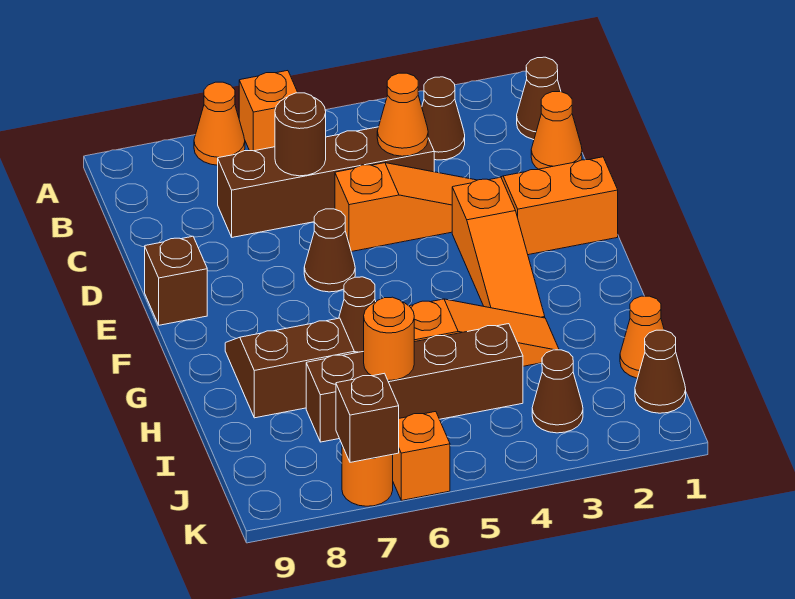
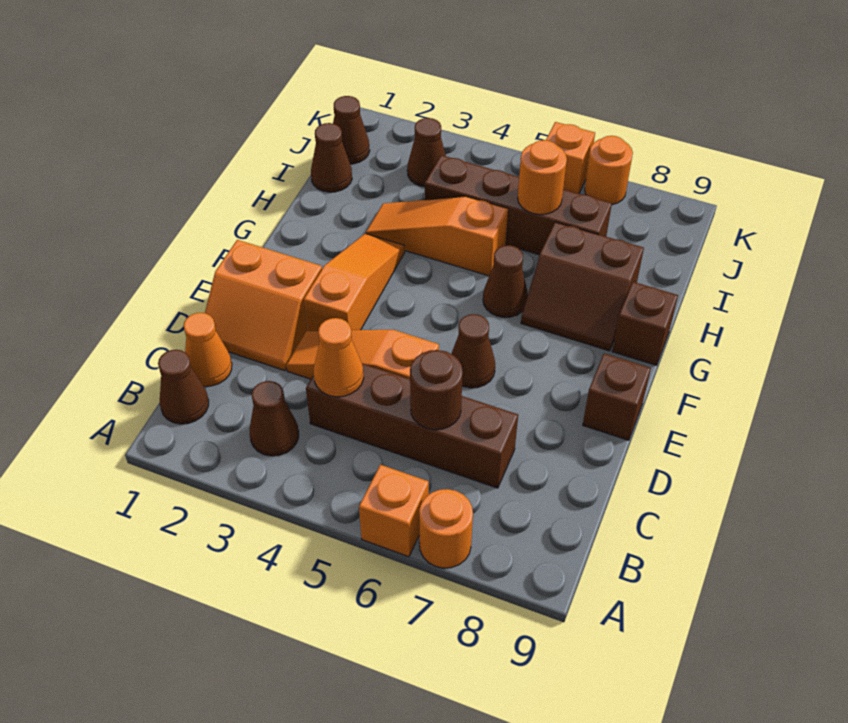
orange 1x1 cone [194,82,245,165] -> orange 1x1 round brick [419,489,473,568]
orange 1x1 cone [620,296,664,378] -> brown 1x1 cone [311,123,352,192]
brown 1x1 brick [336,373,399,462] -> brown 1x1 brick moved to [612,282,678,365]

